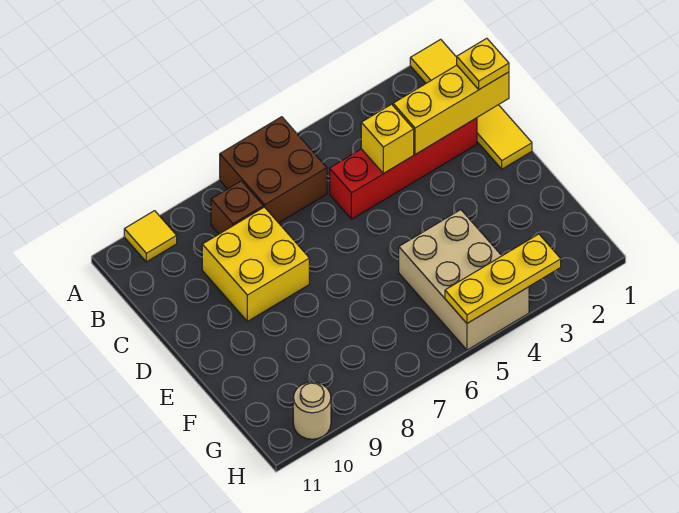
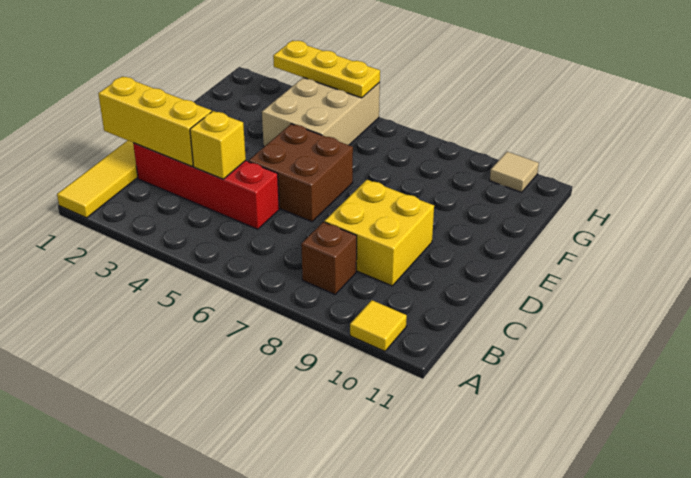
brown 2x2 brick [220,117,327,223] -> brown 2x2 brick moved to [248,124,353,222]
yellow 1x1 plate [457,38,509,89] -> none
tan 1x1 round brick [293,382,331,439] -> tan 1x1 tile [490,152,539,192]

